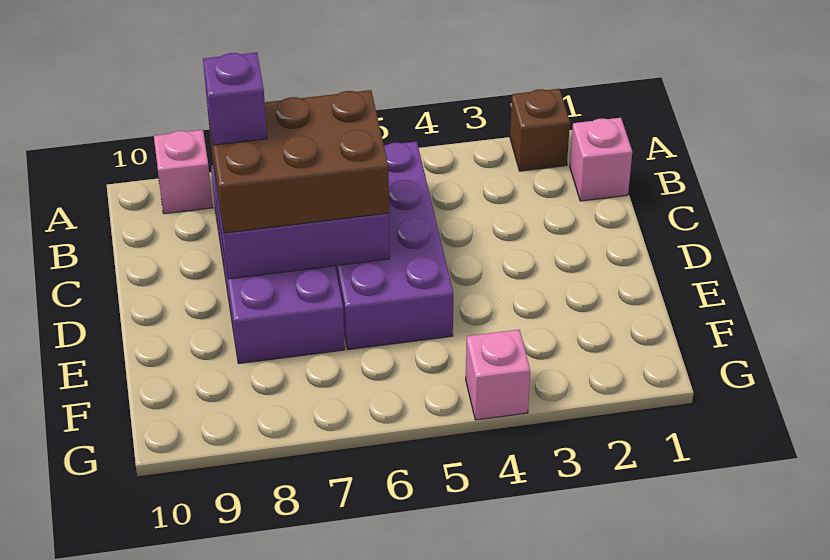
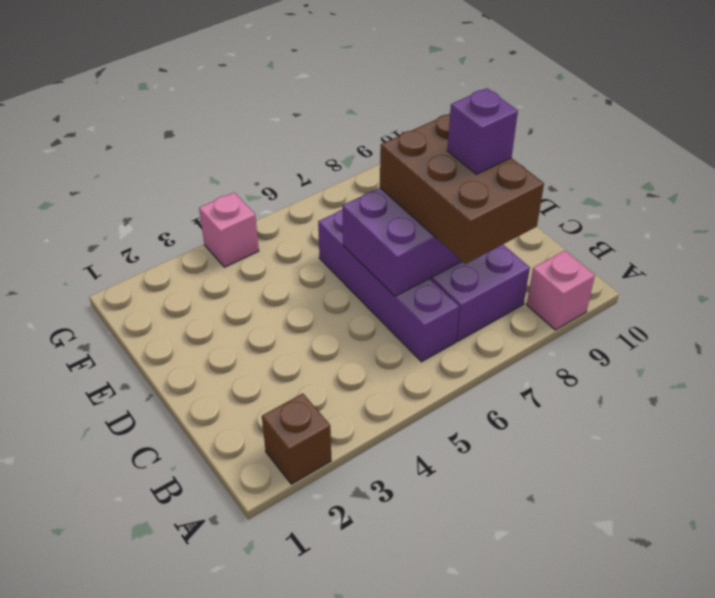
pink 1x1 brick [570,118,632,201] -> none
purple 2x4 brick [335,142,453,350] -> purple 1x4 brick [318,210,459,362]
brown 2x3 brick [208,90,389,233] -> brown 2x3 brick turned to [380,114,544,264]

